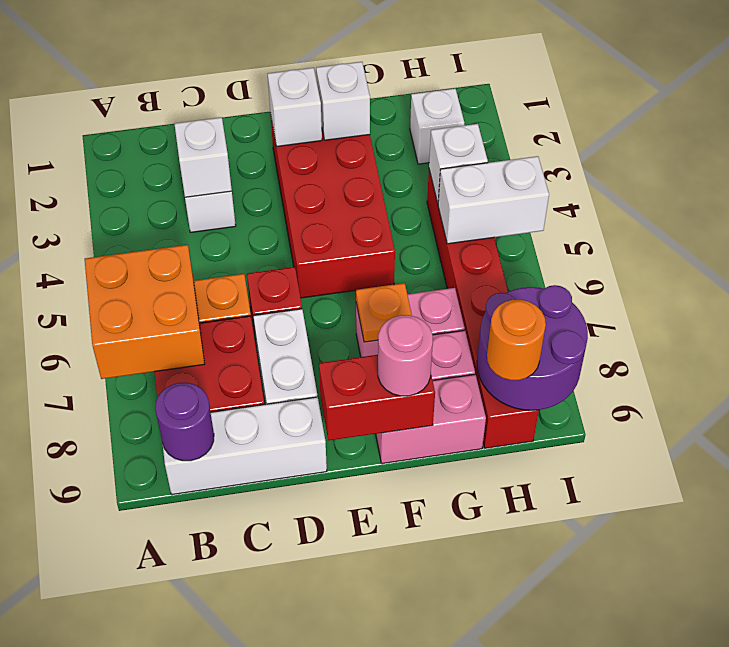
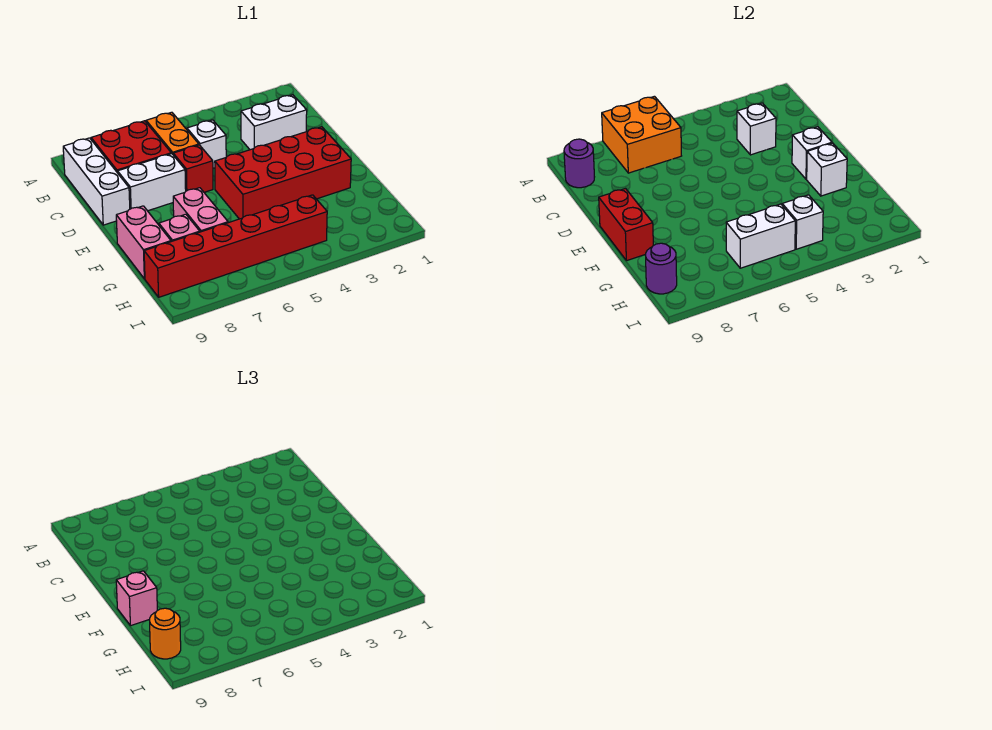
orange 1x1 plate [356,283,412,342] -> none
pink 1x1 round brick [378,315,433,396] -> pink 1x1 brick [116,571,157,626]
white 1x1 brick [410,88,464,164] -> white 1x1 brick moved to [187,120,226,168]
white 1x2 brick [438,156,549,244] -> white 1x2 brick turned to [726,204,795,268]
purple 2x2 round brick [477,285,588,410] -> purple 1x1 round brick [646,243,677,294]

